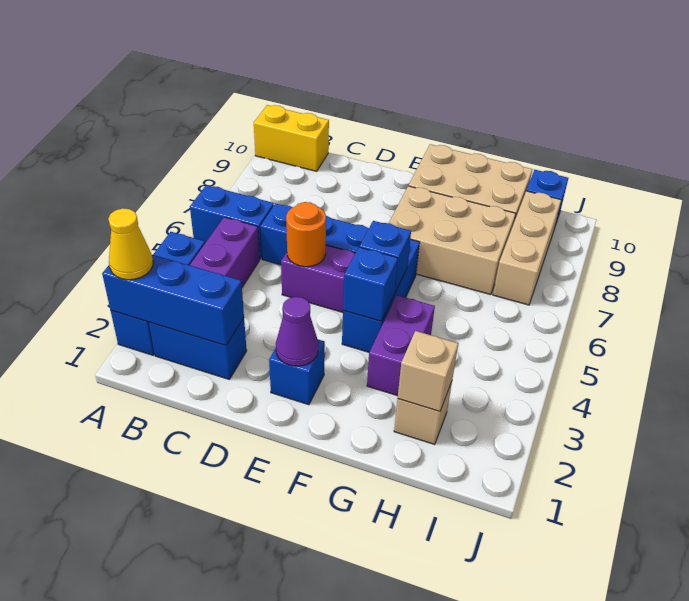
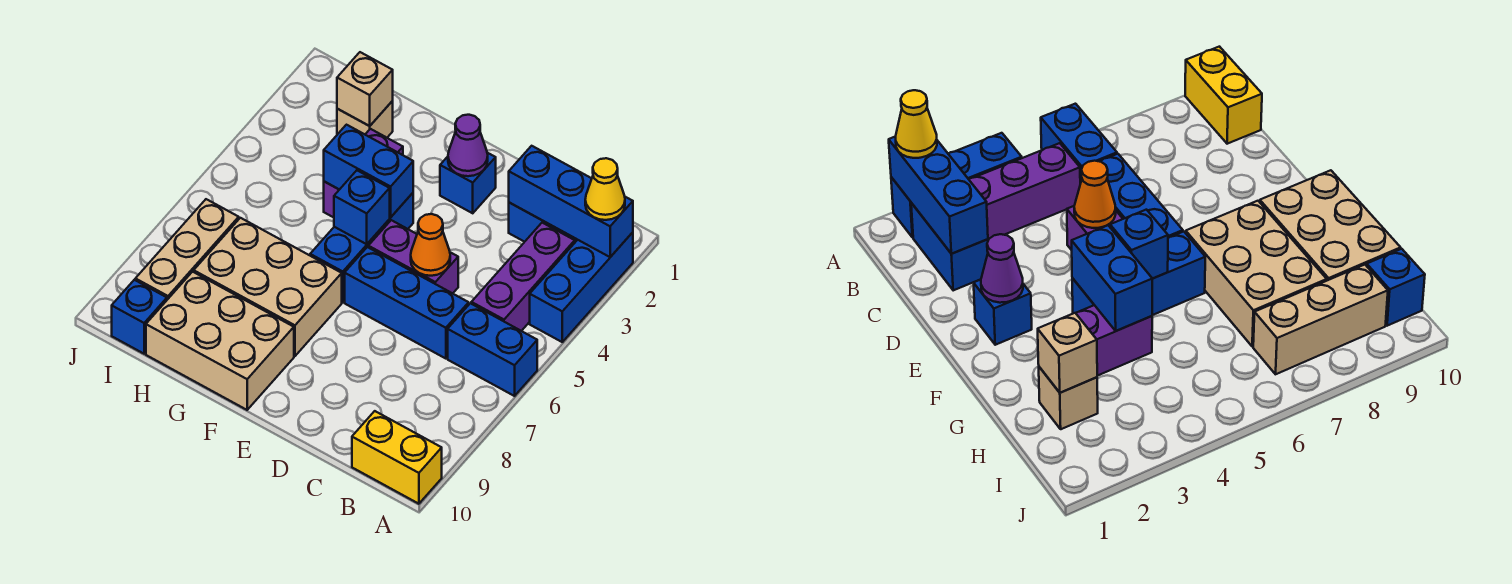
orange 1x1 round brick [286,202,326,267] -> orange 1x1 cone [411,214,450,276]
blue 1x1 brick [343,247,398,321] -> blue 1x2 brick [324,125,413,217]

